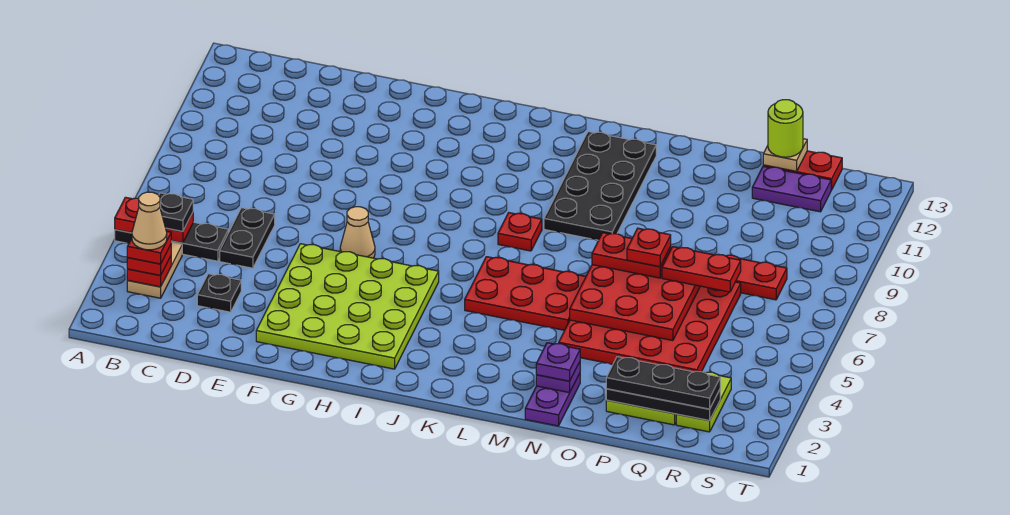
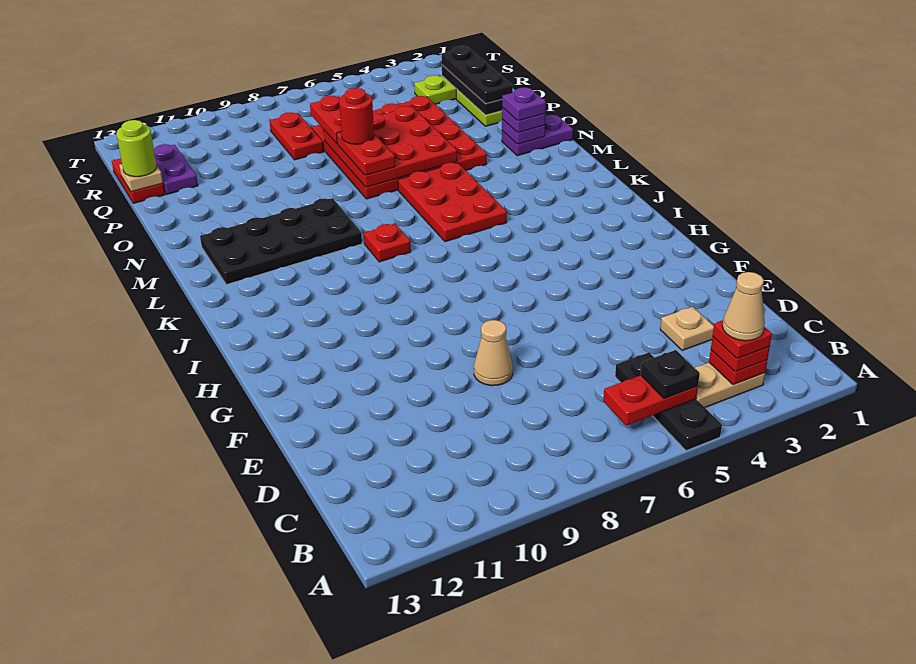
red 1x2 plate [115,197,193,243] -> red 1x2 plate turned to [603,375,698,425]
black 1x1 plate [197,274,241,312] -> tan 1x1 plate [660,307,714,351]
black 1x2 plate [220,208,275,268] -> none
lime 4x4 plate [256,244,439,369] -> none
tan 1x1 cone [340,207,375,258] -> tan 1x1 cone moved to [474,320,513,386]
none -> purple 1x1 plate [502,87,546,121]
red 1x1 plate [627,228,671,267] -> red 1x1 round brick [339,88,374,144]

